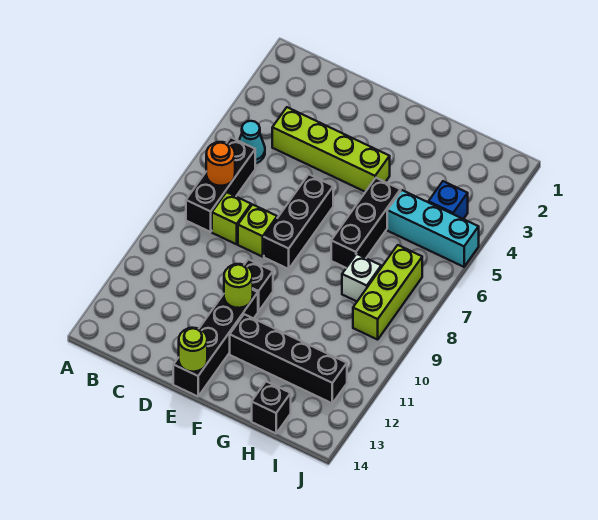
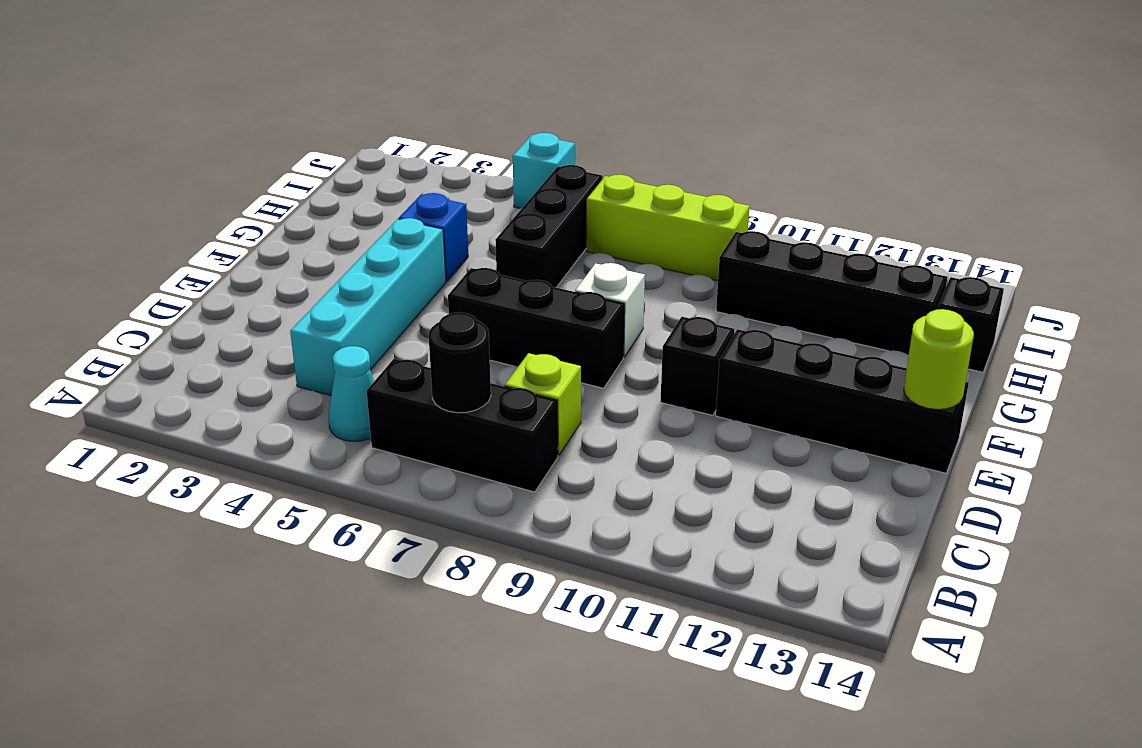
orange 1x1 round brick [206,142,235,186] -> black 1x1 round brick [429,312,491,413]
lime 1x4 brick [272,107,390,192] -> cyan 1x4 brick [290,218,446,395]
lime 1x1 brick [238,205,277,257] -> none
lime 1x1 round brick [224,264,253,308] -> none
black 1x4 brick [230,314,347,403] -> black 1x4 brick turned to [716,231,947,355]
black 1x3 brick [331,178,401,268] -> black 1x3 brick turned to [496,165,603,287]
cyan 1x3 brick [387,190,479,267] -> cyan 1x1 brick [513,133,575,208]
white 1x1 brick [342,254,381,301] -> white 1x1 brick moved to [575,263,645,357]
blue 1x1 brick [428,181,468,219] -> blue 1x1 brick moved to [399,193,468,281]

